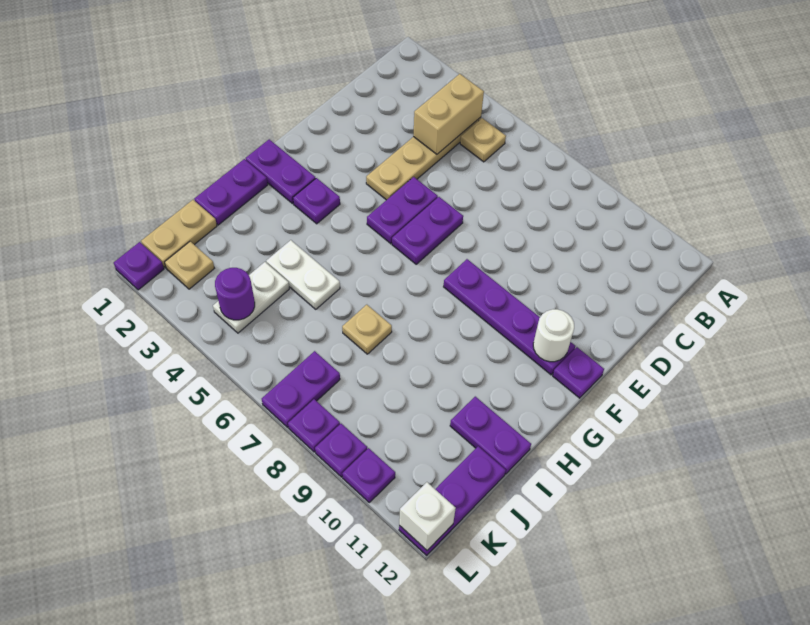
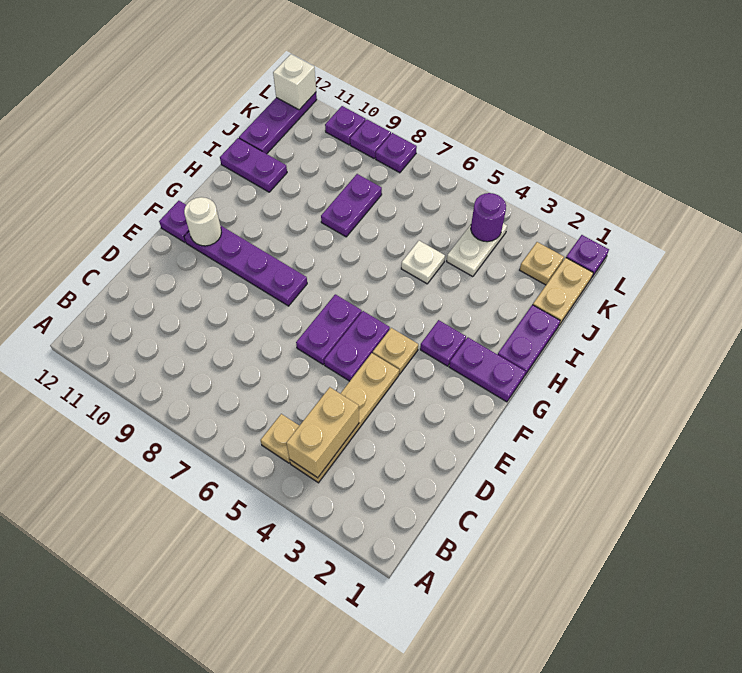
white 1x2 plate [266,240,340,309] -> white 1x1 plate [401,241,445,284]
tan 1x1 plate [342,305,392,354] -> tan 1x1 plate moved to [373,328,418,374]
purple 1x2 plate [262,351,340,427] -> purple 1x2 plate moved to [321,174,382,237]

